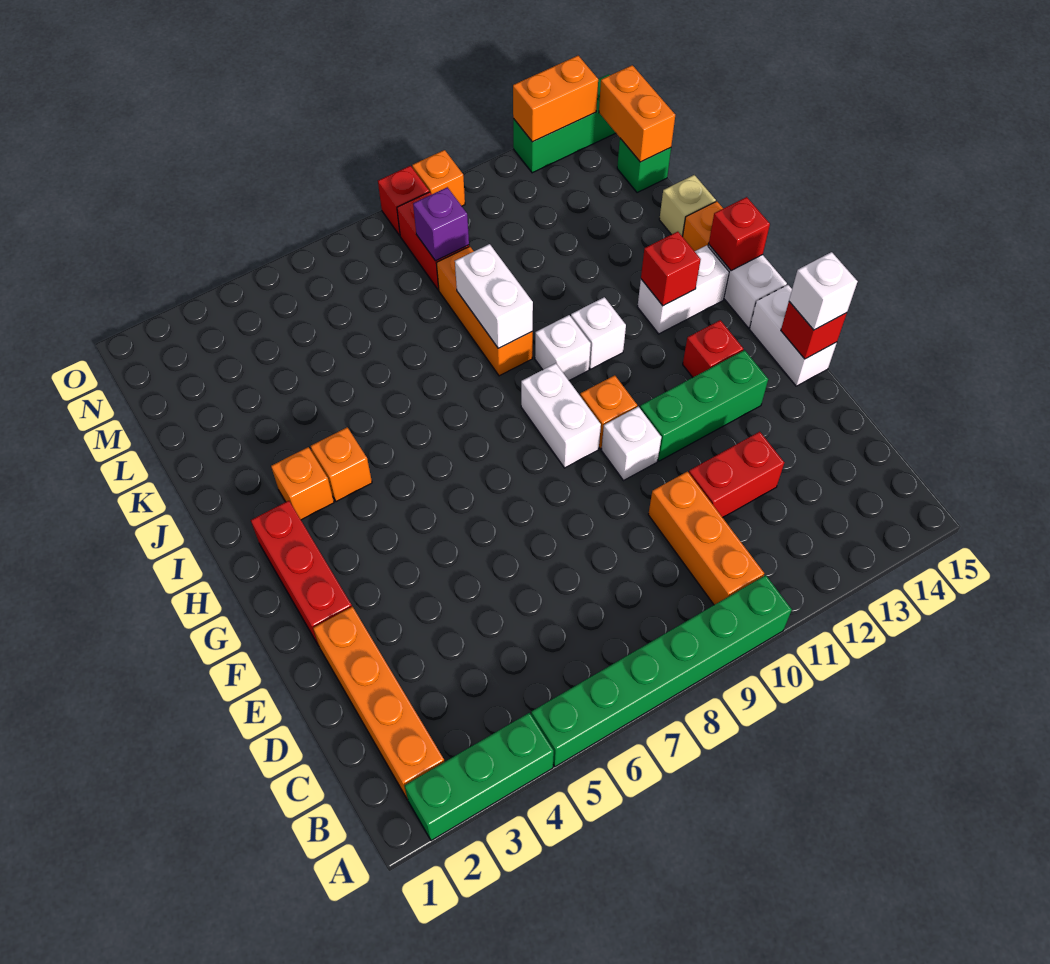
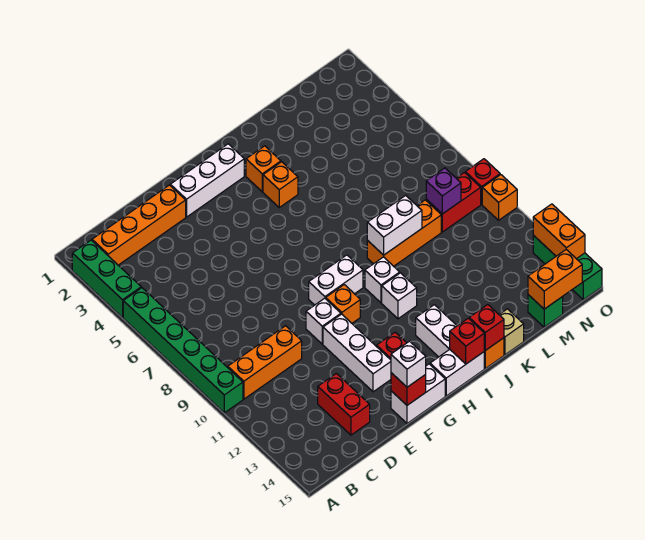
red 1x2 brick [689,432,784,518] -> red 1x2 brick moved to [318,373,370,435]
red 1x3 brick [251,501,352,646] -> white 1x3 brick [170,144,244,217]
green 1x3 brick [640,350,768,461] -> white 1x3 brick [323,314,391,392]
red 1x1 brick [641,232,701,306] -> red 1x1 brick moved to [469,305,504,350]

